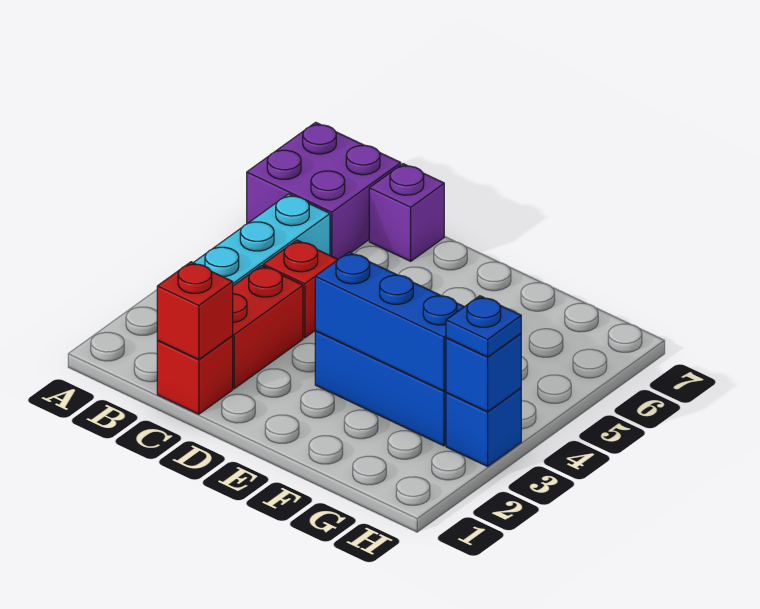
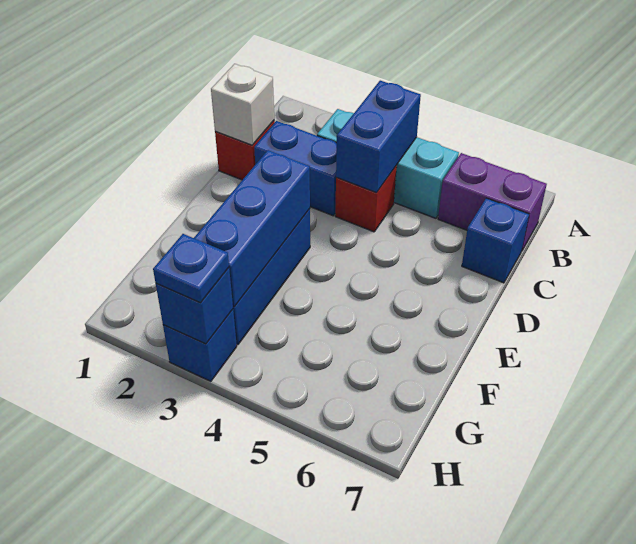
purple 2x2 brick [247,122,401,259] -> purple 1x2 brick [438,153,547,251]
none -> blue 1x2 brick [336,81,421,193]
red 1x1 brick [157,262,233,360] -> white 1x1 brick [211,64,274,145]
red 1x2 brick [232,266,303,389] -> blue 1x2 brick [254,121,337,216]
purple 1x1 brick [369,164,444,261] -> blue 1x1 brick [462,198,529,283]

